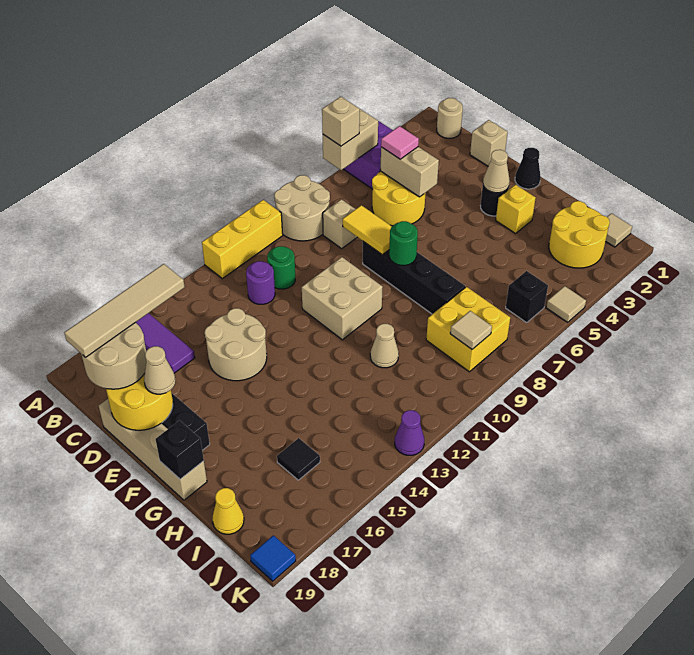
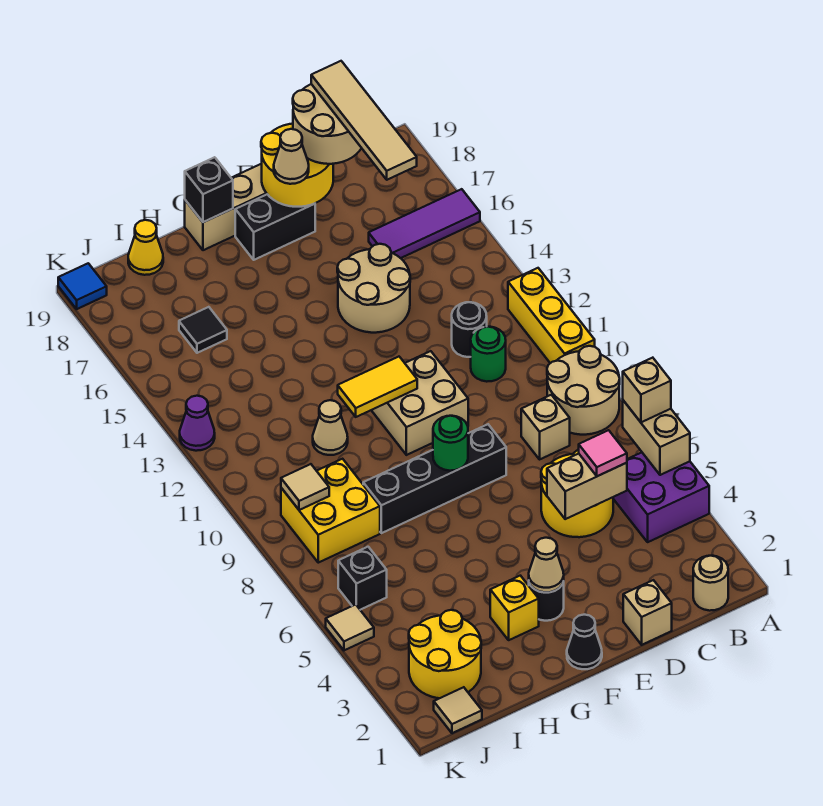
purple 1x1 round brick [246,261,275,304] -> black 1x1 round brick [452,302,487,357]
yellow 1x2 tile [343,205,392,255] -> yellow 1x2 tile moved to [338,357,417,417]

